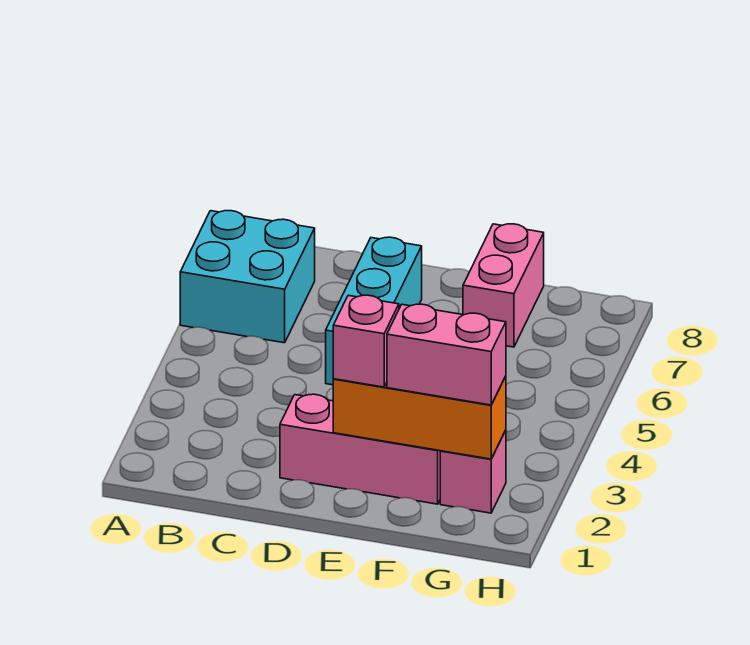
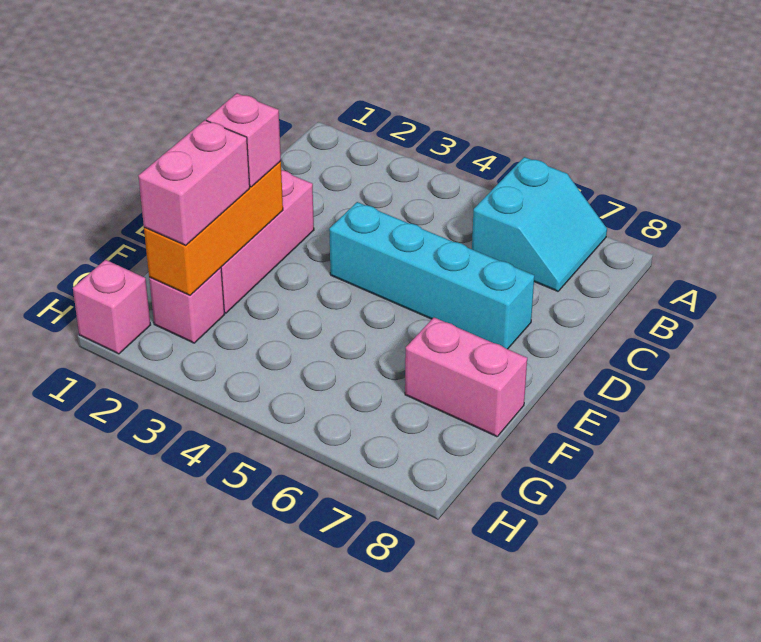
cyan 2x2 brick [180,211,315,343] -> cyan 2x2 slope [472,157,607,291]
cyan 1x3 brick [326,237,422,385] -> cyan 1x4 brick [329,202,534,349]
none -> pink 1x1 brick [73,260,151,354]

